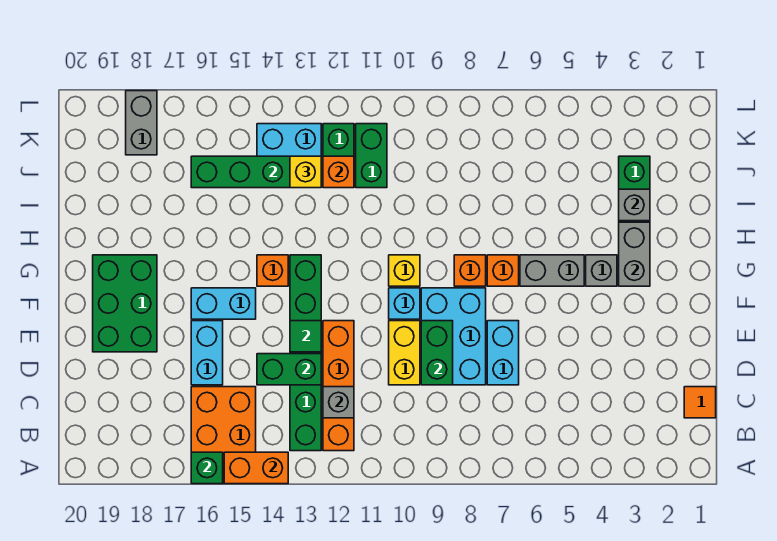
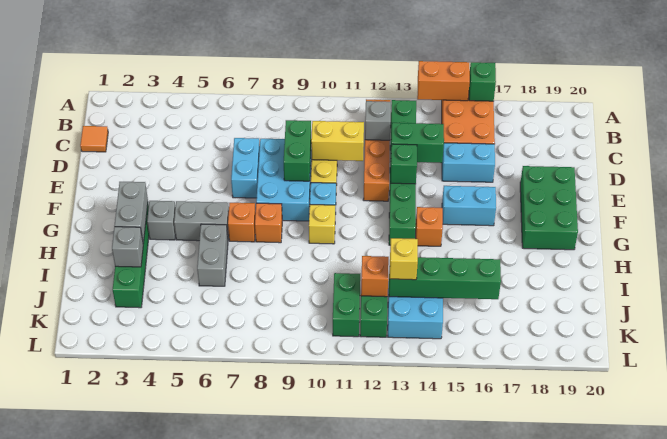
none -> yellow 1x2 brick [311,121,364,161]
cyan 1x2 brick [191,321,223,385] -> cyan 1x2 brick turned to [442,143,495,182]
green 1x1 tile [290,321,321,352] -> green 1x1 brick [390,144,417,184]
grey 1x2 brick [126,91,157,155] -> grey 1x2 brick moved to [197,224,228,286]

